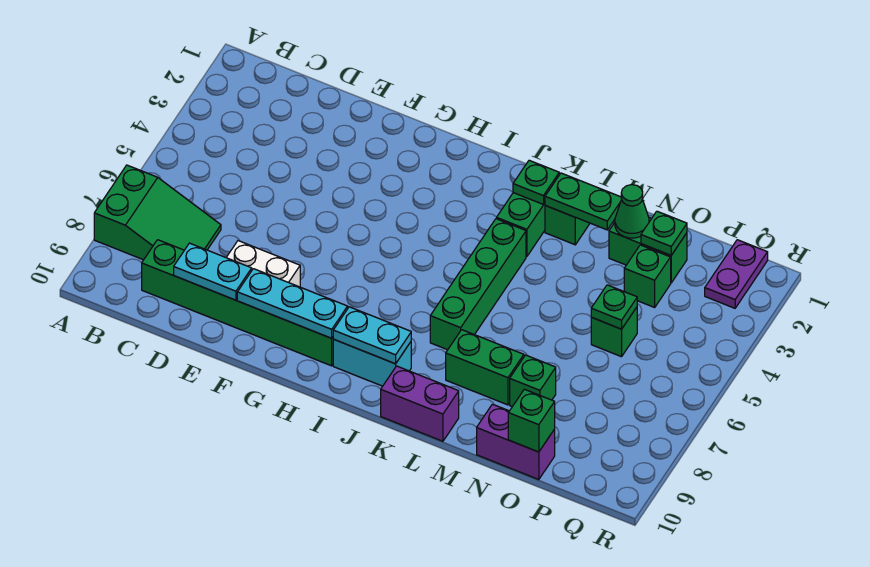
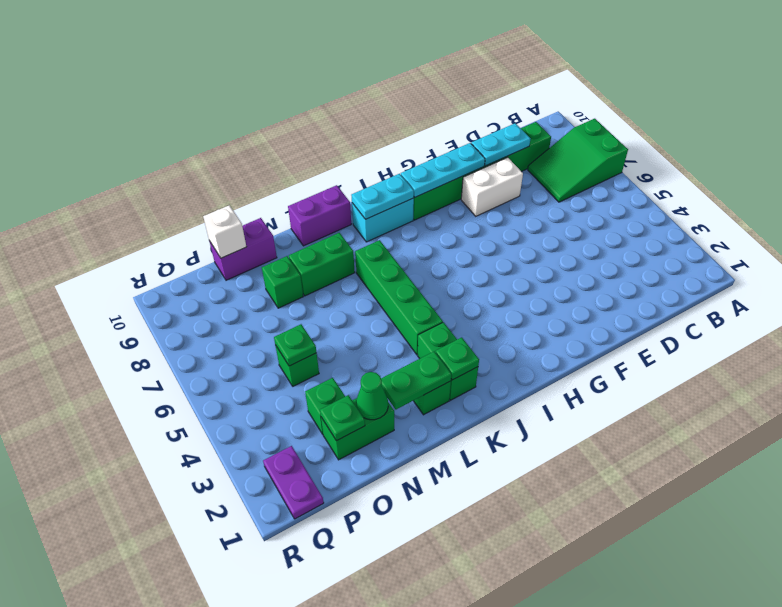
green 1x1 brick [508,389,555,452] -> white 1x1 brick [203,205,246,258]

